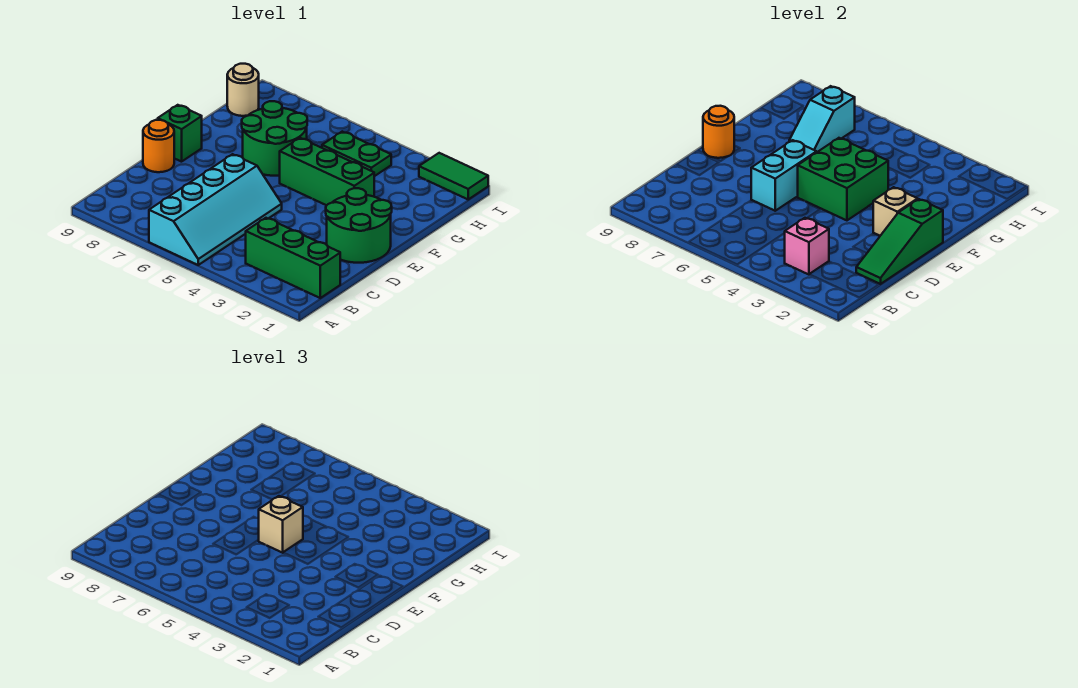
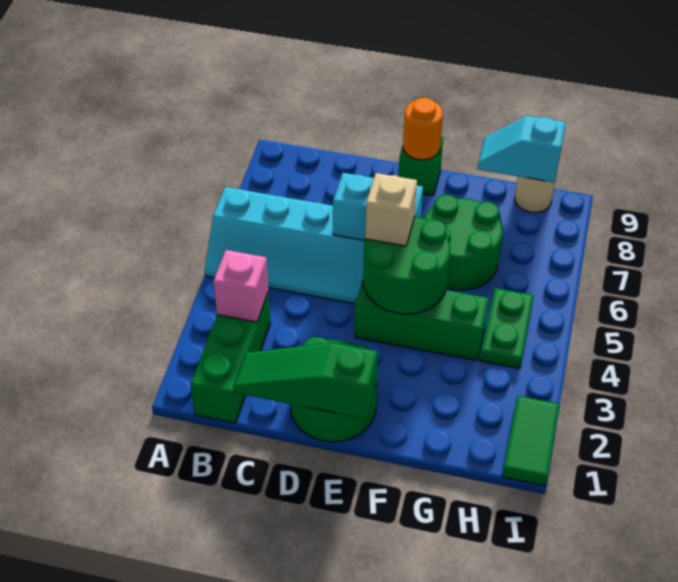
orange 1x1 round brick [143,120,174,172] -> none
tan 1x1 brick [873,187,918,236] -> none
green 2x2 brick [798,138,888,220] -> green 2x2 round brick [363,217,450,314]
green 1x3 brick [280,138,374,205] -> green 1x3 brick turned to [354,280,489,360]
cyan 1x2 slope [789,86,855,152] -> cyan 1x2 slope moved to [478,116,566,182]

